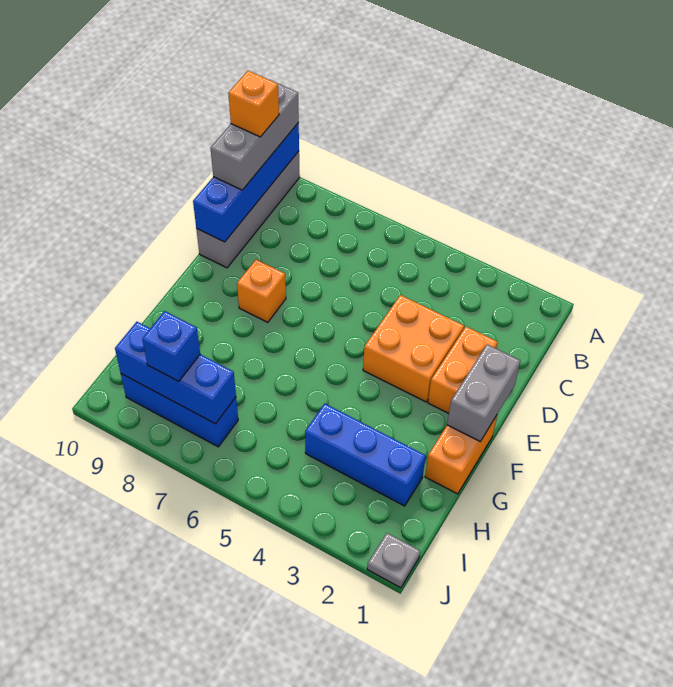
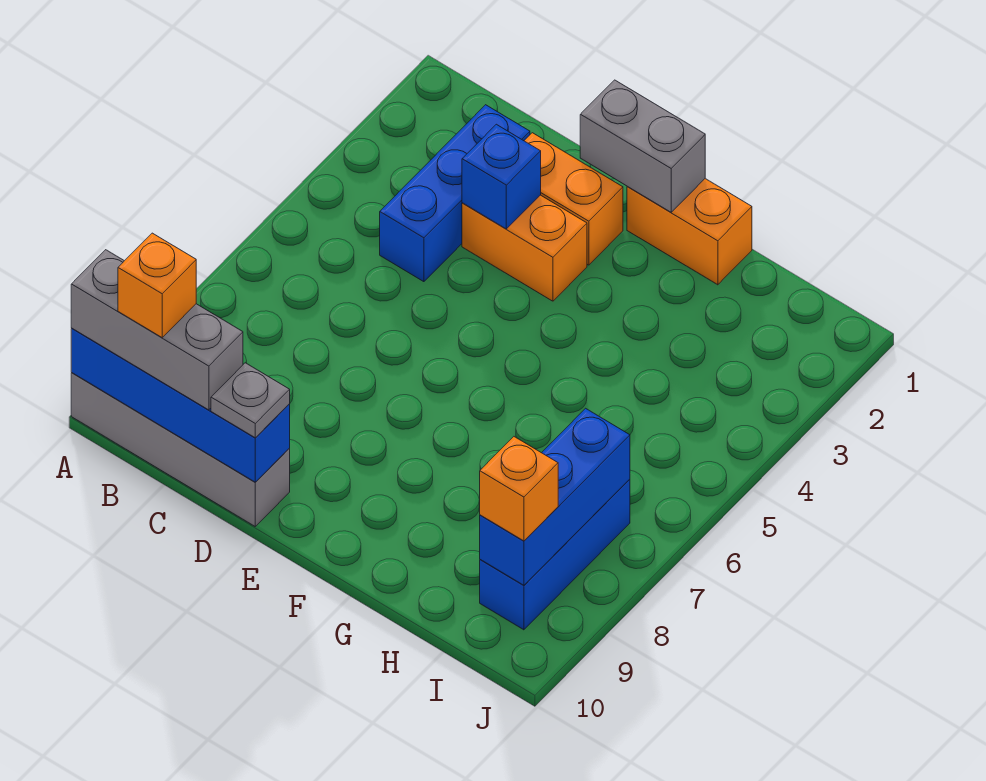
orange 2x2 brick [363,295,464,402] -> orange 1x2 brick [462,195,587,301]
orange 1x1 brick [237,259,286,322] -> orange 1x1 brick moved to [480,437,558,541]
blue 1x3 brick [305,403,426,506] -> blue 1x3 brick moved to [380,105,530,282]
blue 1x1 brick [142,311,200,382] -> blue 1x1 brick moved to [462,124,541,229]
grey 1x1 plate [367,533,420,588] -> grey 1x1 plate moved to [211,363,290,438]

